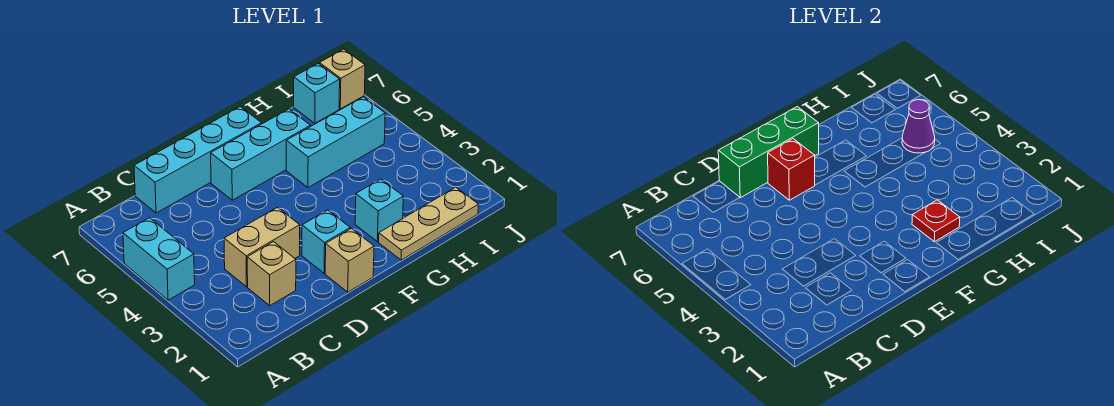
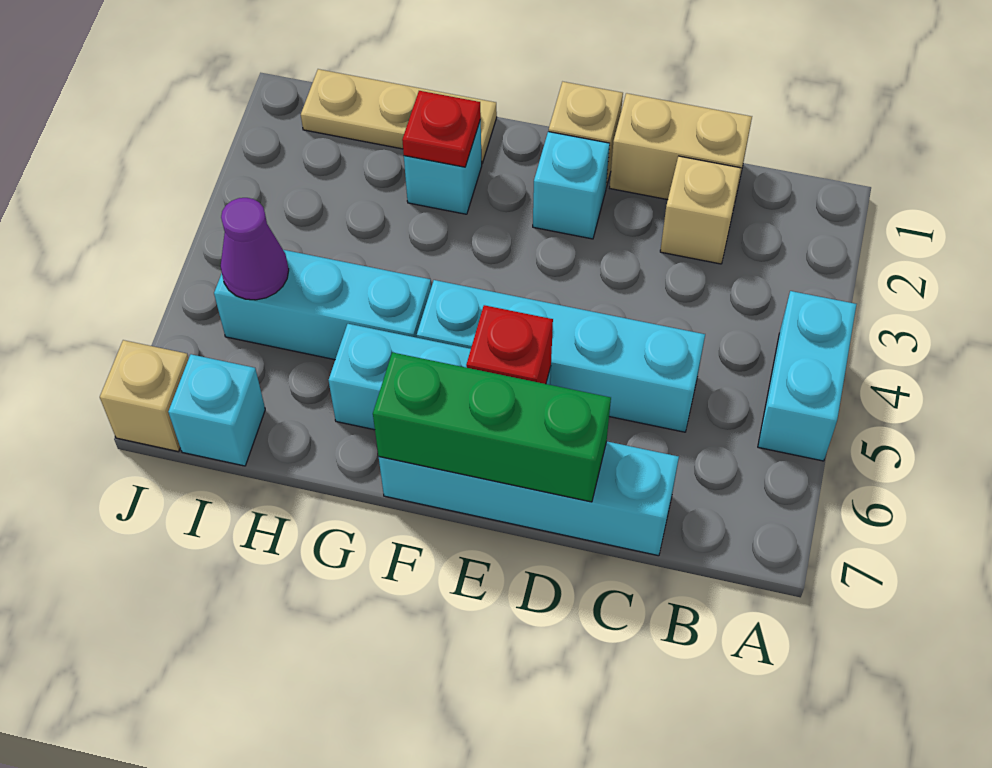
tan 1x2 brick [224,207,300,287] -> tan 1x2 brick moved to [610,93,752,200]
none -> cyan 1x4 brick [417,280,705,432]

